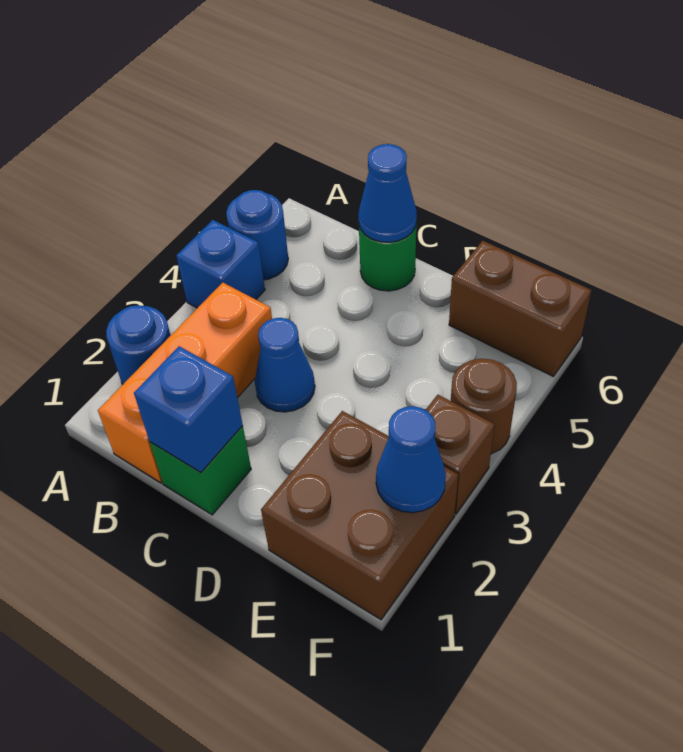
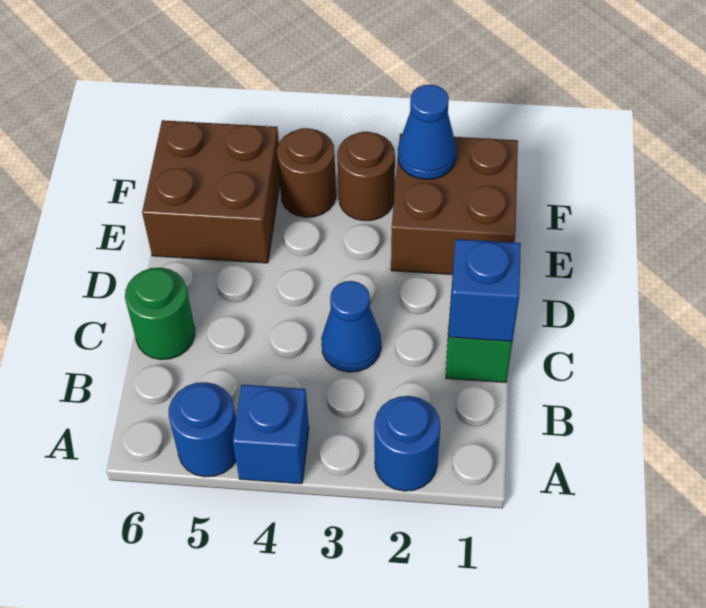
orange 1x3 brick [98,283,272,483] -> none
blue 1x1 cone [358,144,417,242] -> none
brown 1x2 brick [449,241,591,377] -> brown 2x2 brick [142,120,280,263]
brown 1x1 brick [426,395,495,514] -> brown 1x1 round brick [337,132,395,221]

